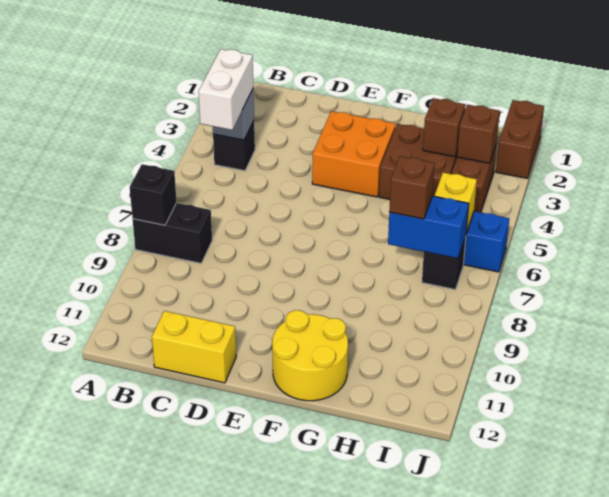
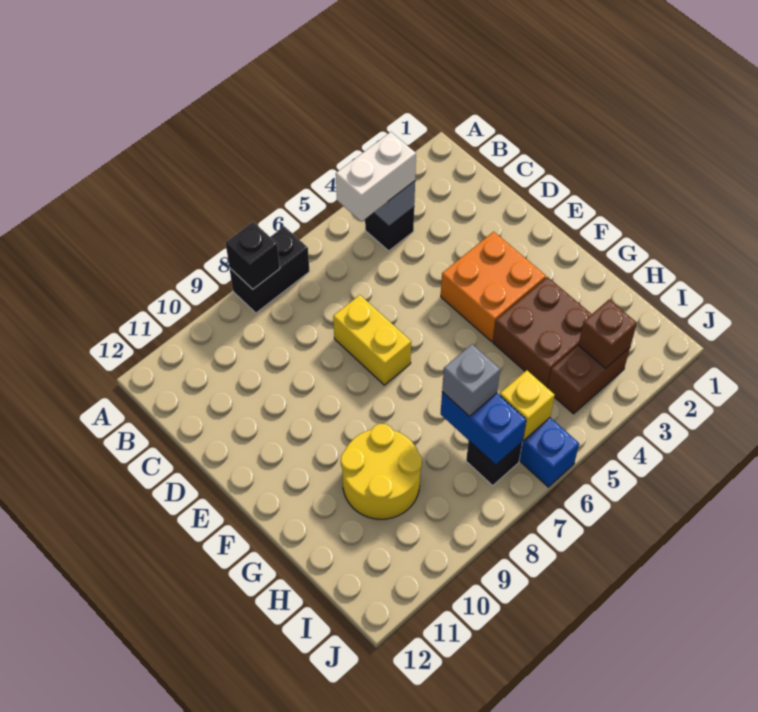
black 1x2 brick [133,203,212,263] -> black 1x2 brick turned to [229,226,310,313]
yellow 1x2 brick [152,311,236,383] -> yellow 1x2 brick moved to [333,295,411,385]
yellow 2x2 round brick [272,310,348,401] -> yellow 2x2 round brick moved to [341,424,422,519]
brown 1x1 brick [423,98,465,157] -> none
brown 1x1 brick [389,156,435,219] -> grey 1x1 brick [442,344,500,416]
brown 1x2 brick [496,100,544,178] -> none

